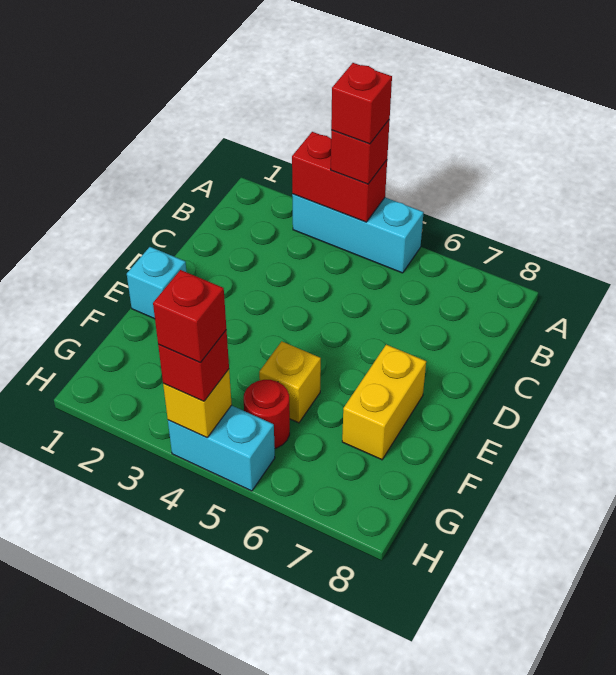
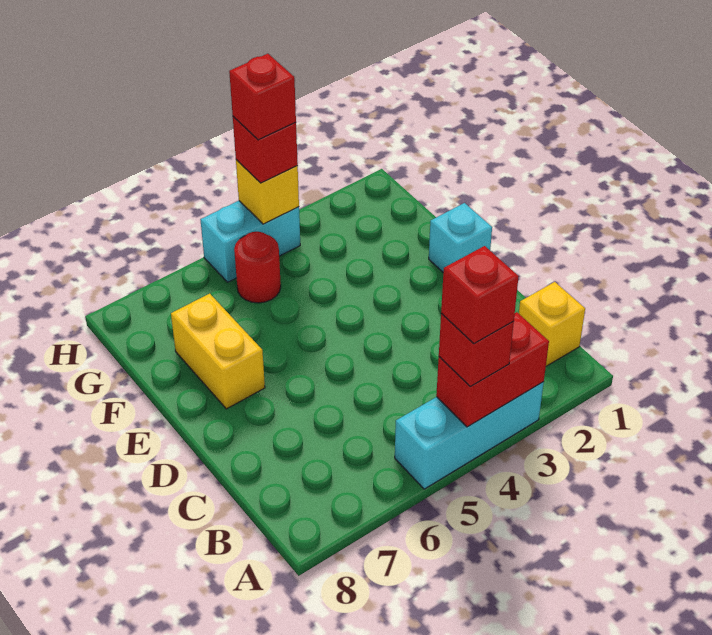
yellow 1x1 brick [259,341,321,423] -> yellow 1x1 brick moved to [519,282,585,366]

